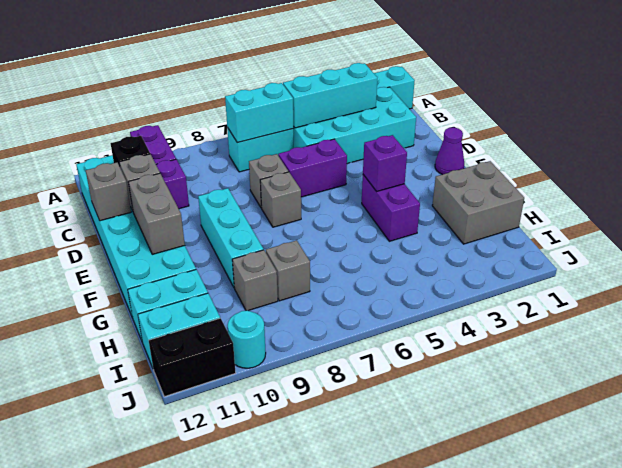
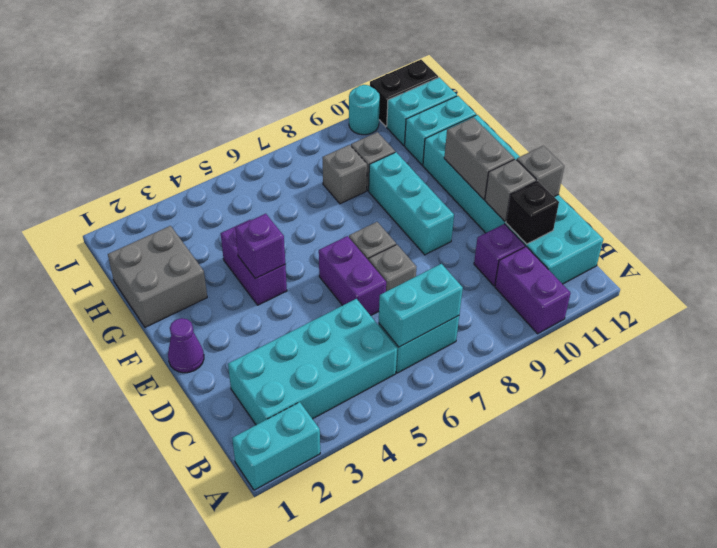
cyan 1x3 brick [283,63,377,128] -> none
purple 1x2 brick [278,139,347,197] -> purple 1x2 brick turned to [319,236,386,316]

